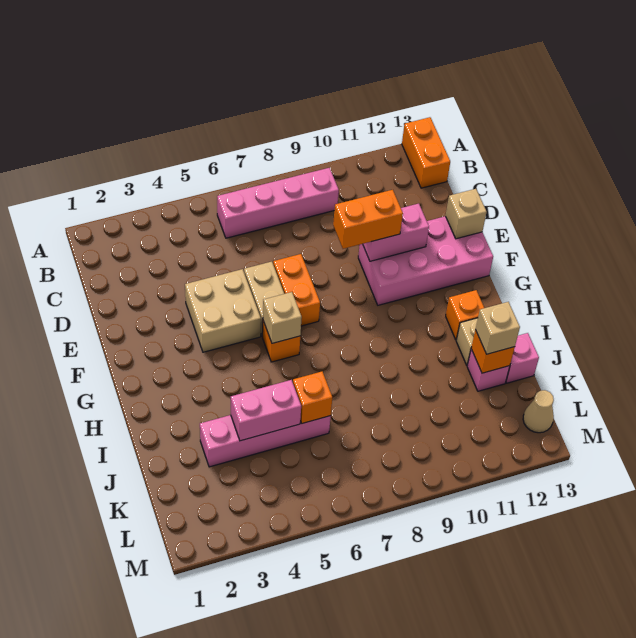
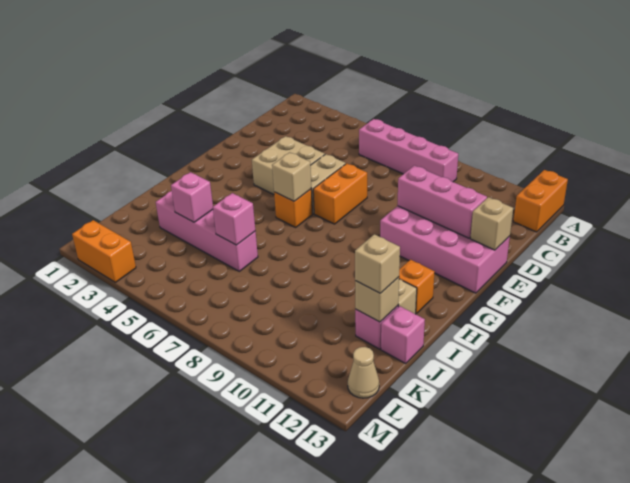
orange 1x2 brick [333,190,403,249] -> orange 1x2 brick moved to [72,220,136,282]
pink 1x2 brick [363,204,429,261] -> pink 1x3 brick [397,165,487,238]
pink 1x2 brick [231,380,301,441] -> pink 1x1 brick [171,172,213,222]
orange 1x1 brick [293,371,332,423] -> pink 1x1 brick [213,193,255,245]
orange 1x1 brick [471,330,515,373] -> tan 1x1 brick [355,277,399,322]

